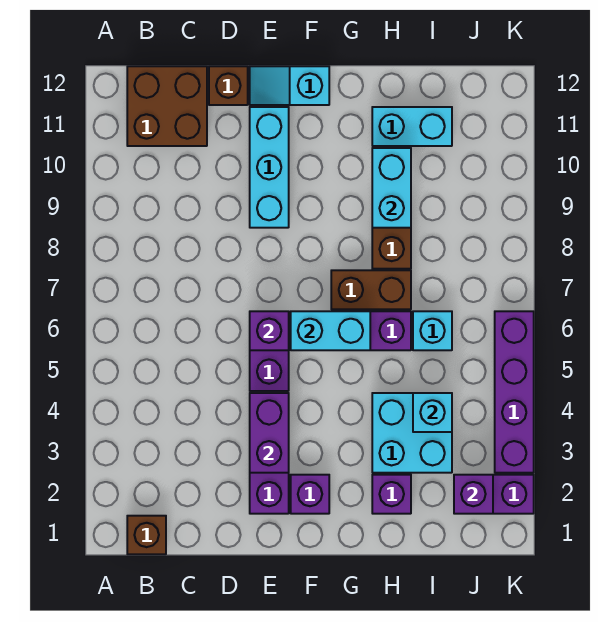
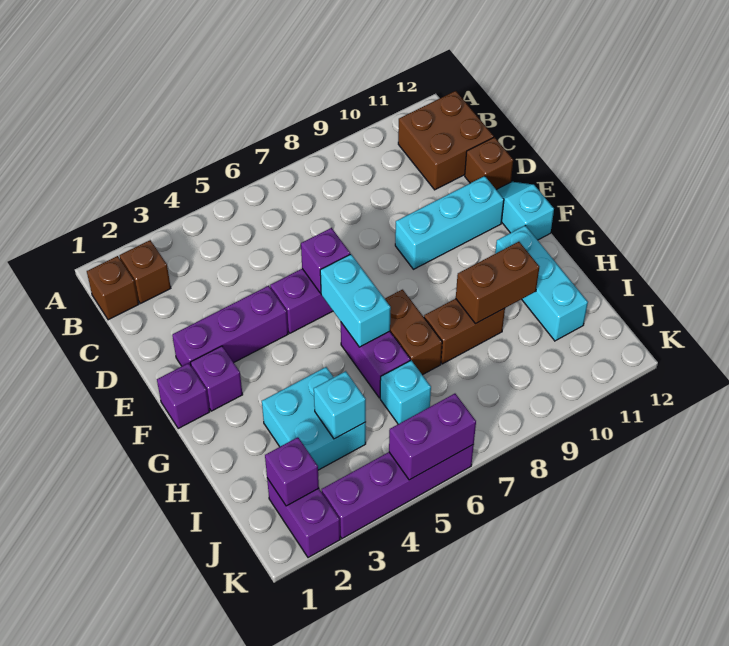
none -> brown 1x1 brick [119,240,171,304]
purple 1x2 brick [250,393,289,473] -> purple 1x2 brick moved to [389,394,476,480]
purple 1x1 brick [372,475,411,514] -> purple 1x1 brick moved to [157,363,210,429]
cyan 1x2 brick [372,148,411,228] -> brown 1x2 brick [456,242,539,324]
cyan 1x2 brick [372,107,452,146] -> cyan 1x3 brick [495,225,588,341]

